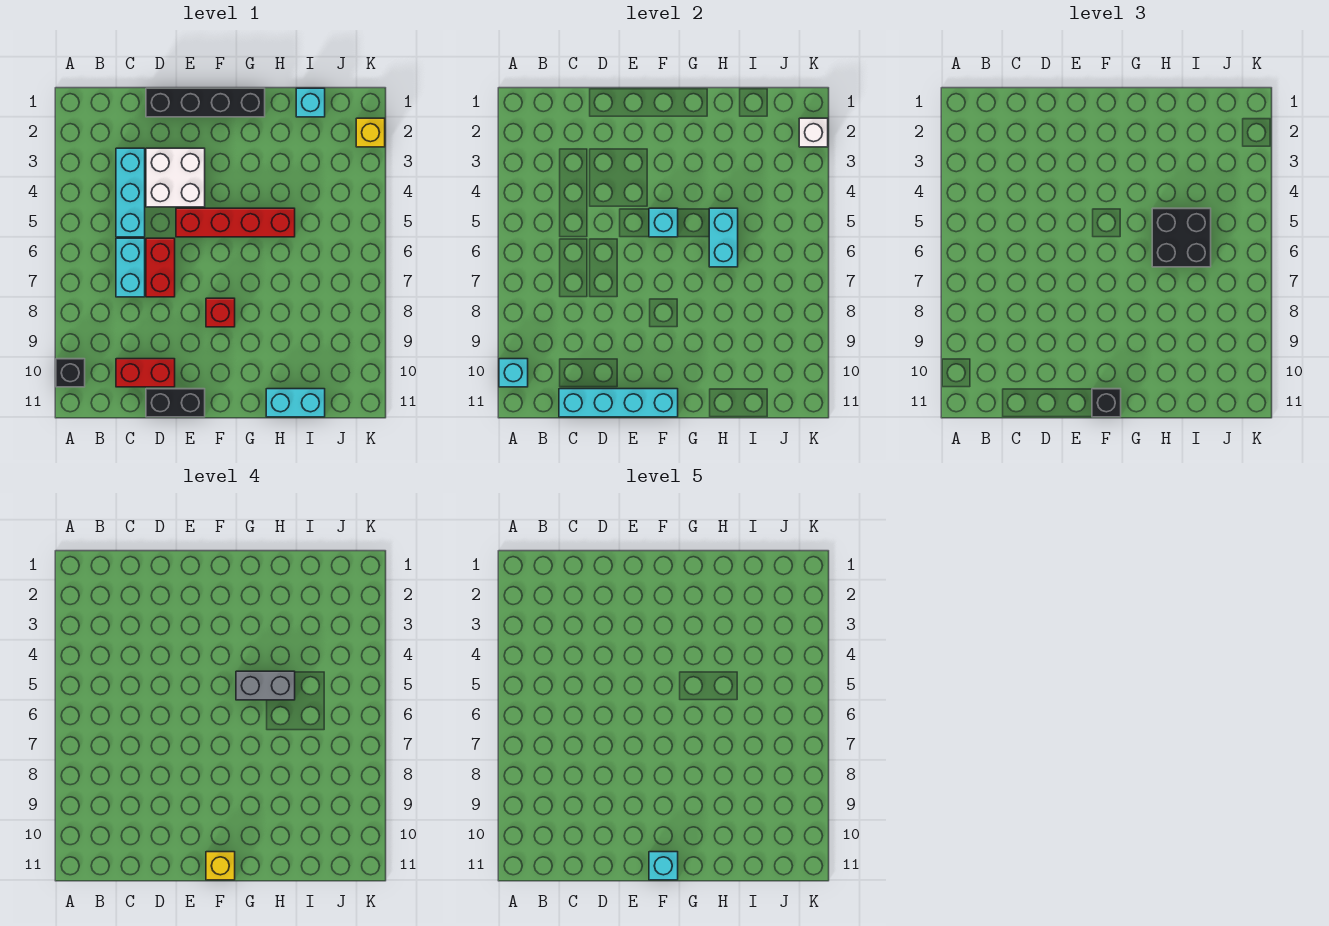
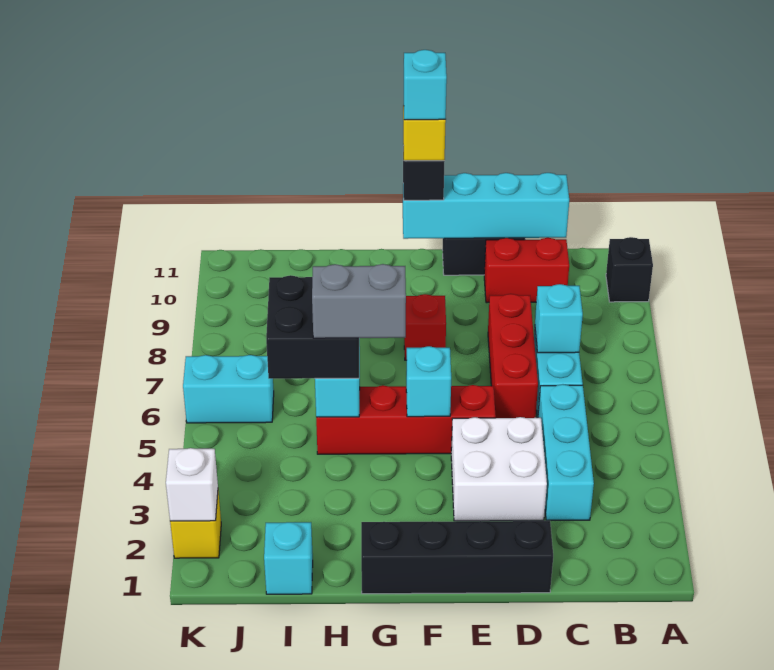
cyan 1x1 brick [499,359,528,387] -> cyan 1x1 brick moved to [535,284,583,353]
red 1x2 brick [146,238,175,297] -> red 1x3 brick [488,294,538,418]
cyan 1x2 brick [266,389,325,417] -> cyan 1x2 brick moved to [183,355,274,423]

